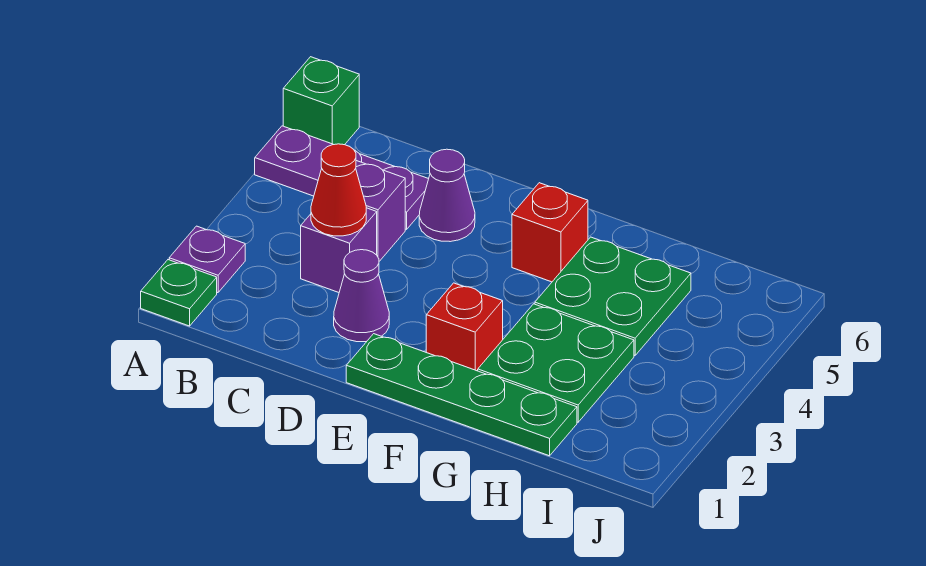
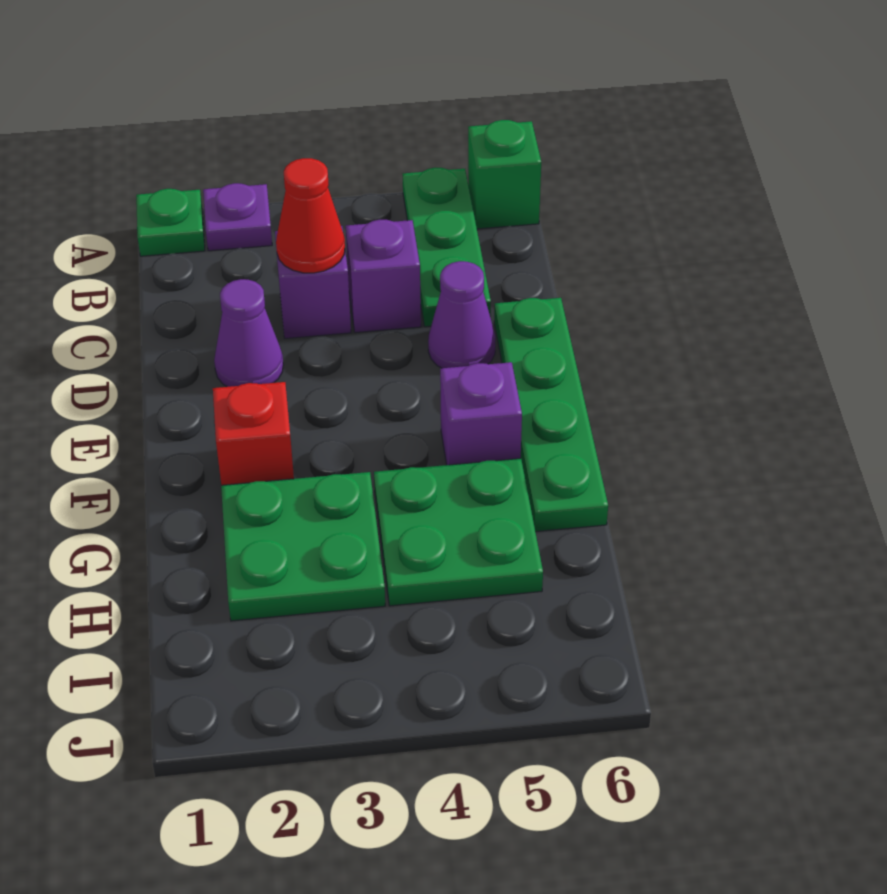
purple 1x3 plate [255,126,428,229] -> green 1x3 plate [403,168,491,327]
green 1x4 plate [346,334,577,456] -> green 1x4 plate moved to [494,298,608,532]
red 1x1 brick [512,183,588,282] -> purple 1x1 brick [440,362,522,465]

